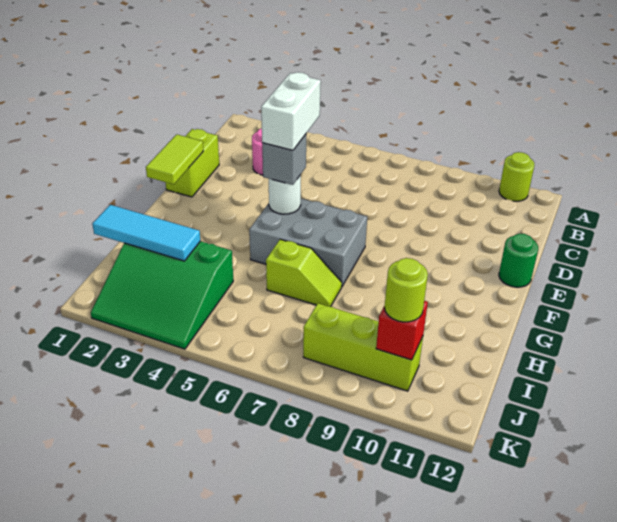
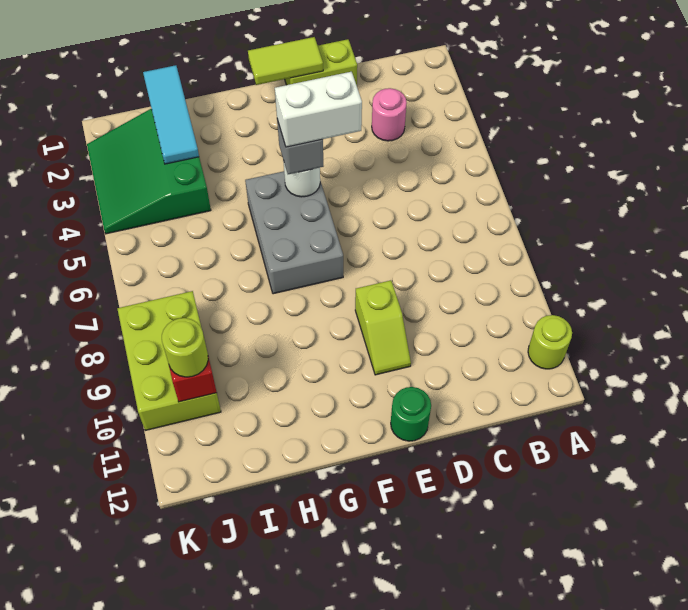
lime 1x2 slope [266,239,342,307] -> lime 1x2 slope moved to [355,280,411,375]
lime 1x3 brick [303,303,423,391] -> lime 2x3 brick [117,291,221,431]

